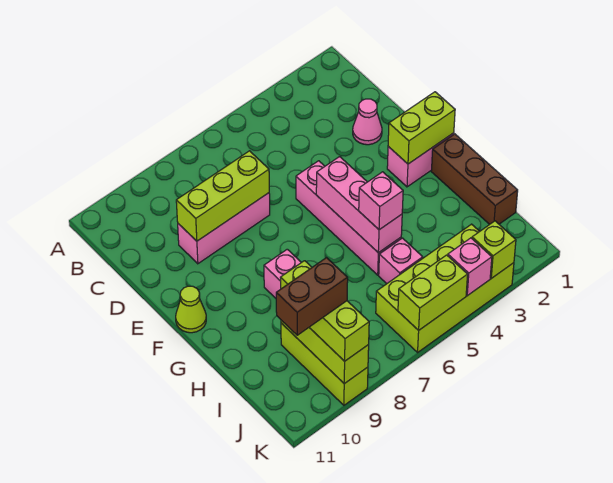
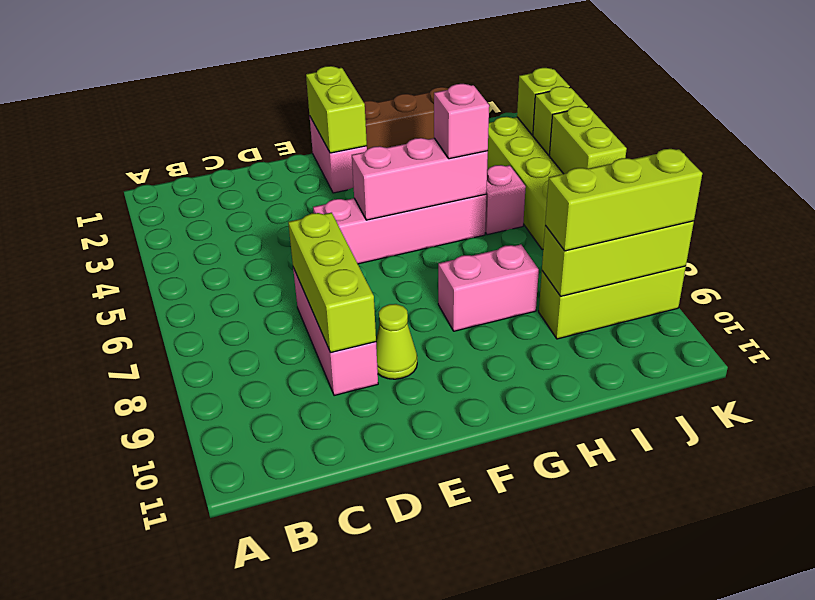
pink 1x1 cone [353,99,382,145] -> none
lime 1x1 cone [176,286,206,333] -> lime 1x1 cone moved to [376,304,417,379]
brown 1x2 brick [276,258,348,335] -> none
pink 1x1 brick [448,238,492,296] -> lime 1x1 brick [533,86,588,155]

